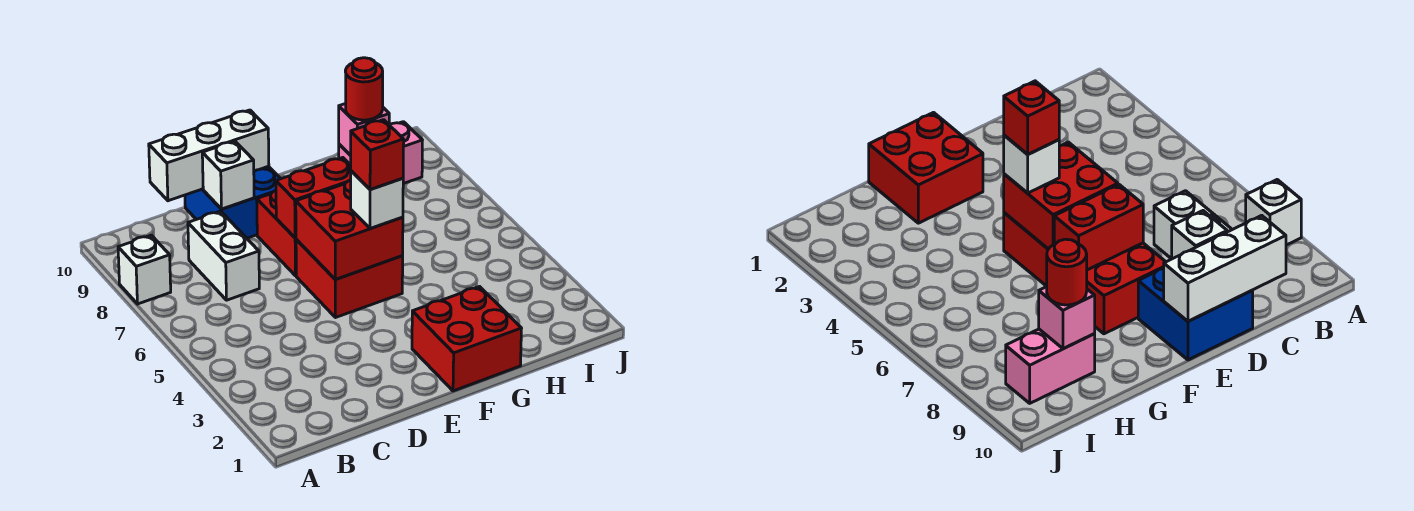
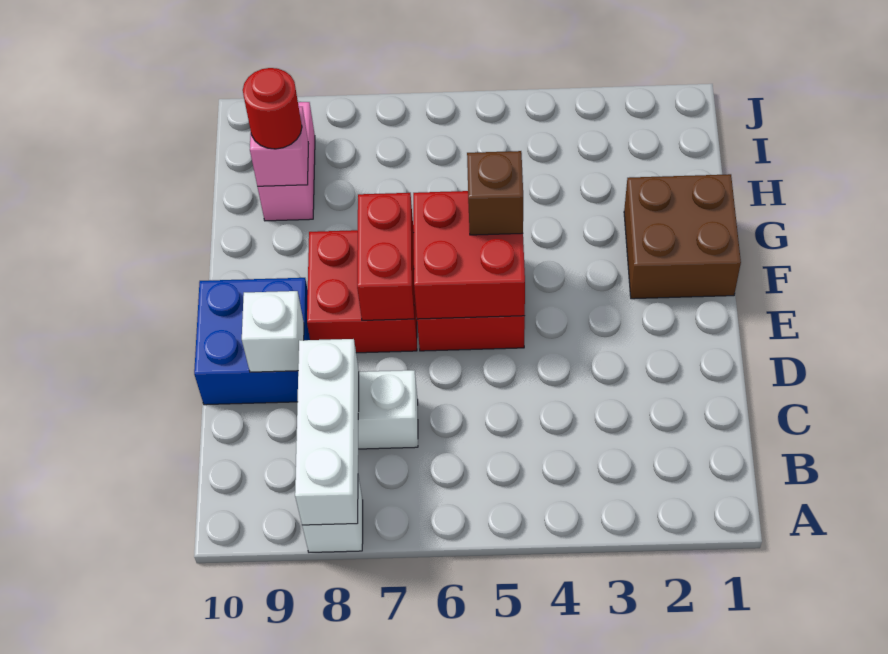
white 1x3 brick [149,110,269,201] -> white 1x3 brick moved to [295,339,359,525]
red 2x2 brick [412,287,522,391] -> brown 2x2 brick [624,174,741,299]
white 1x1 brick [351,171,403,228] -> brown 1x1 brick [467,151,523,235]
red 1x1 brick [350,120,404,189] -> none

